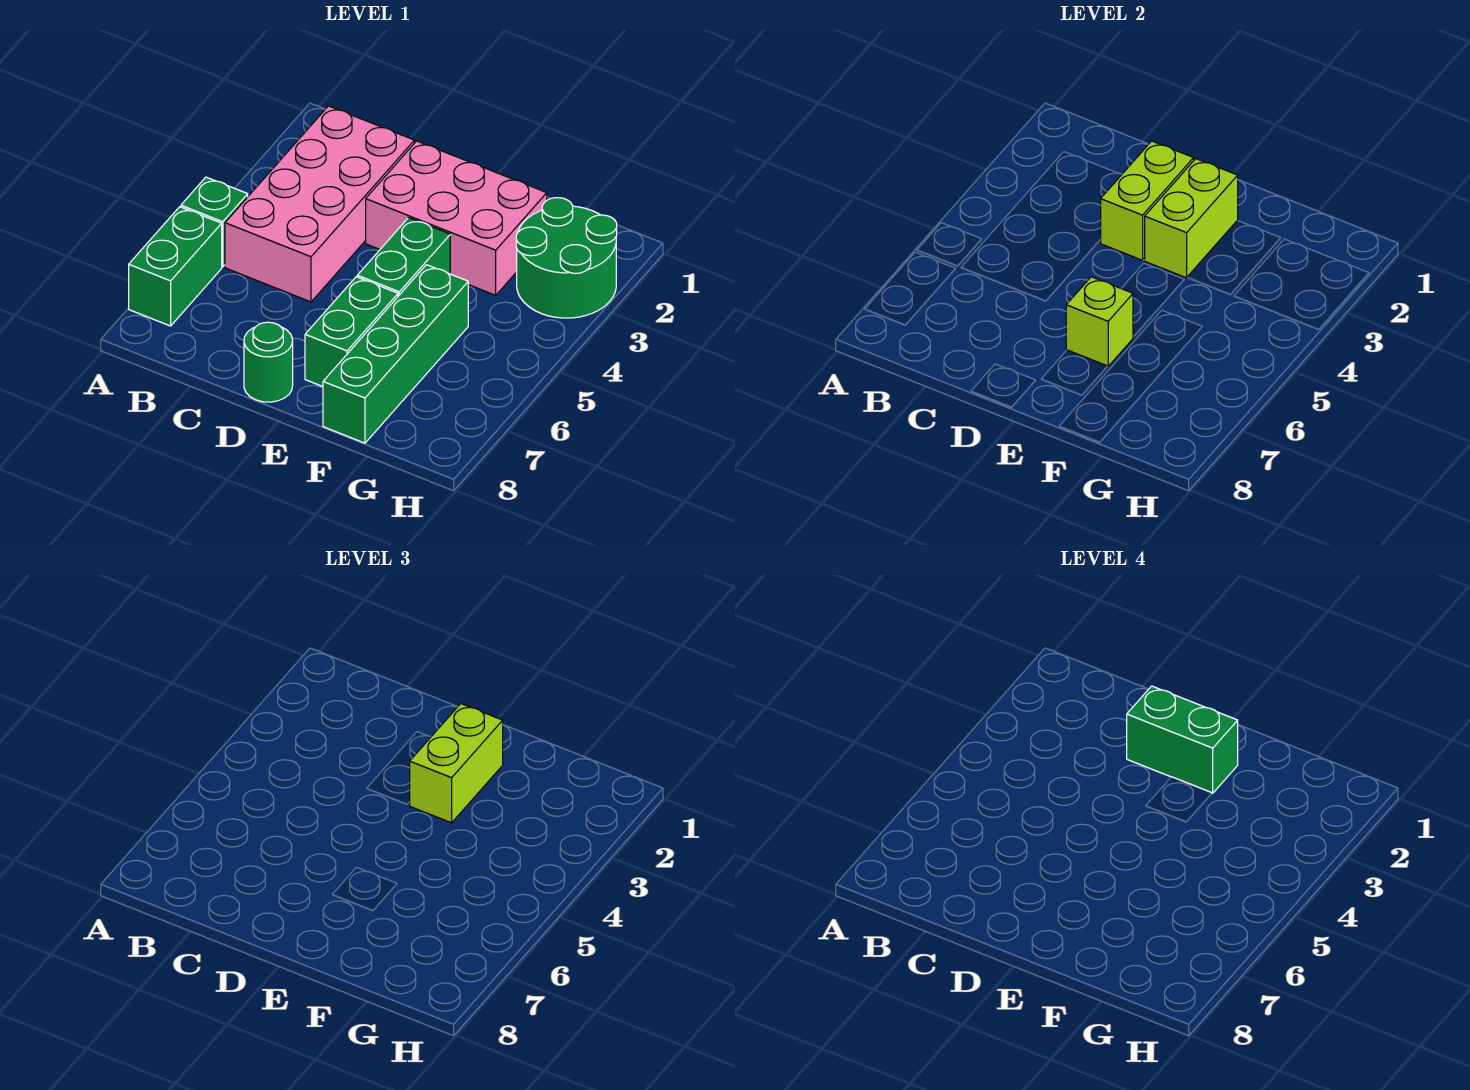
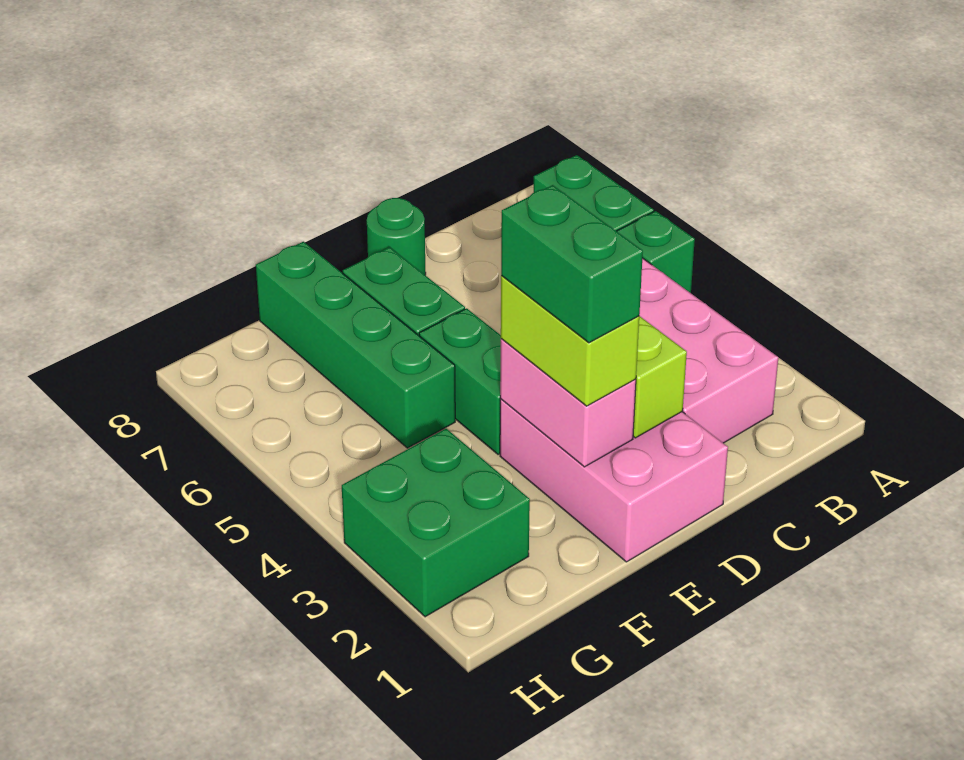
pink 2x3 brick [366,141,547,295] -> pink 2x3 brick turned to [500,399,728,562]
green 1x2 brick [1127,686,1238,793] -> green 1x2 brick turned to [501,185,643,343]
lime 1x2 brick [1145,159,1238,278] -> pink 1x2 brick [500,339,636,467]
lime 1x1 brick [1066,277,1133,366] -> none
green 2x2 round brick [516,198,617,318] -> green 2x2 brick [342,429,530,617]

